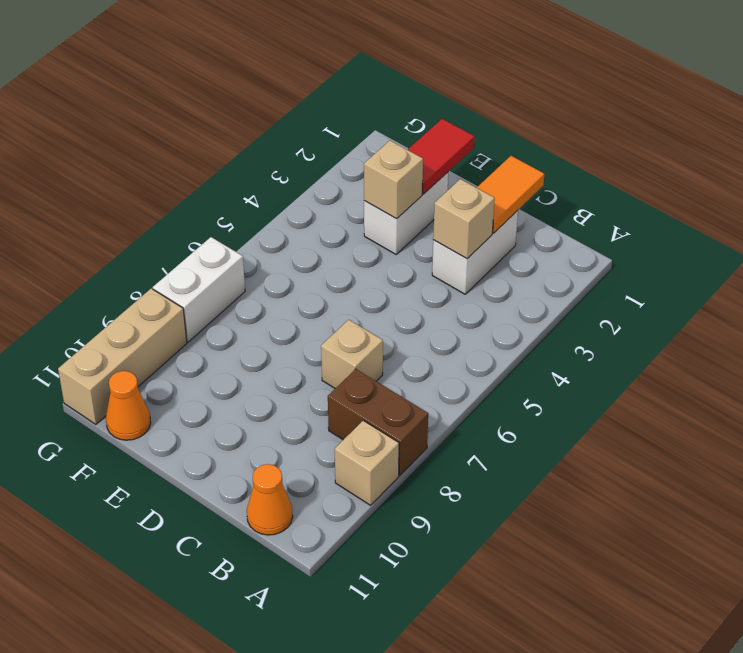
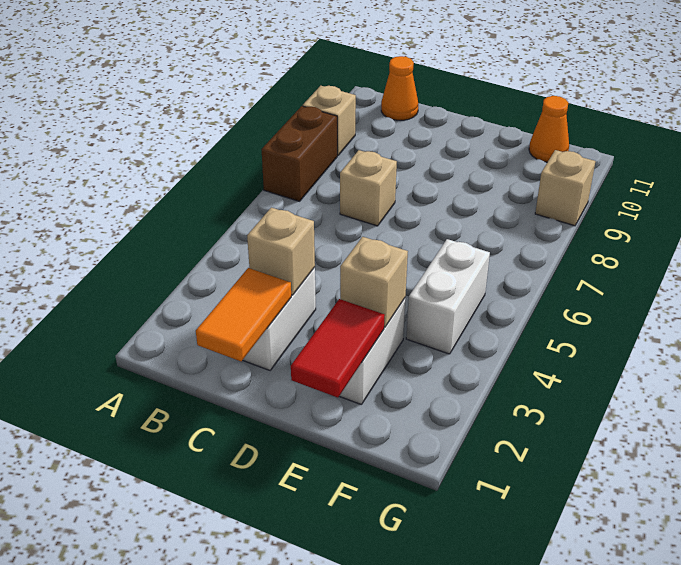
brown 1x2 brick [328,369,428,475] -> brown 1x2 brick turned to [261,106,337,201]
white 1x2 brick [153,237,245,342] -> white 1x2 brick moved to [406,239,490,354]
tan 1x3 brick [58,288,187,424] -> tan 1x1 brick [535,150,596,226]

